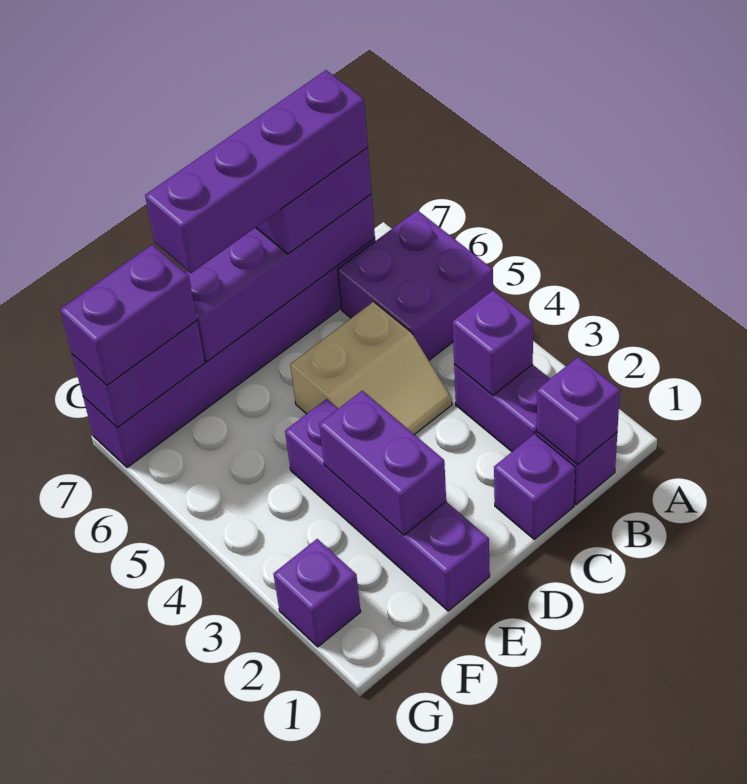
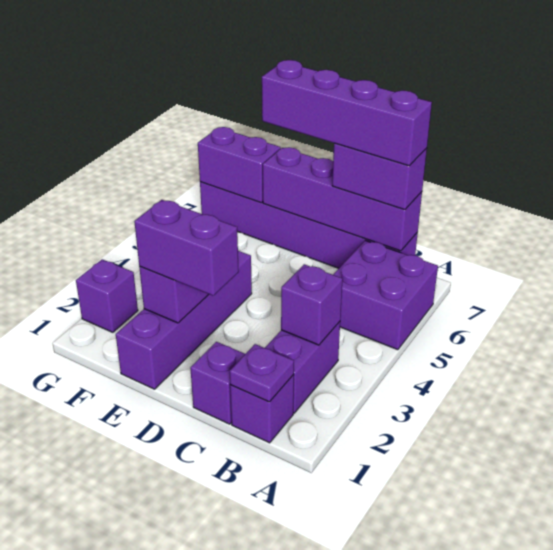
purple 1x1 brick [537,357,620,465] -> purple 1x1 plate [230,344,294,402]
tan 2x2 slope [290,302,452,435] -> none
purple 1x2 brick [60,244,197,385] -> purple 1x2 brick moved to [134,200,239,296]

